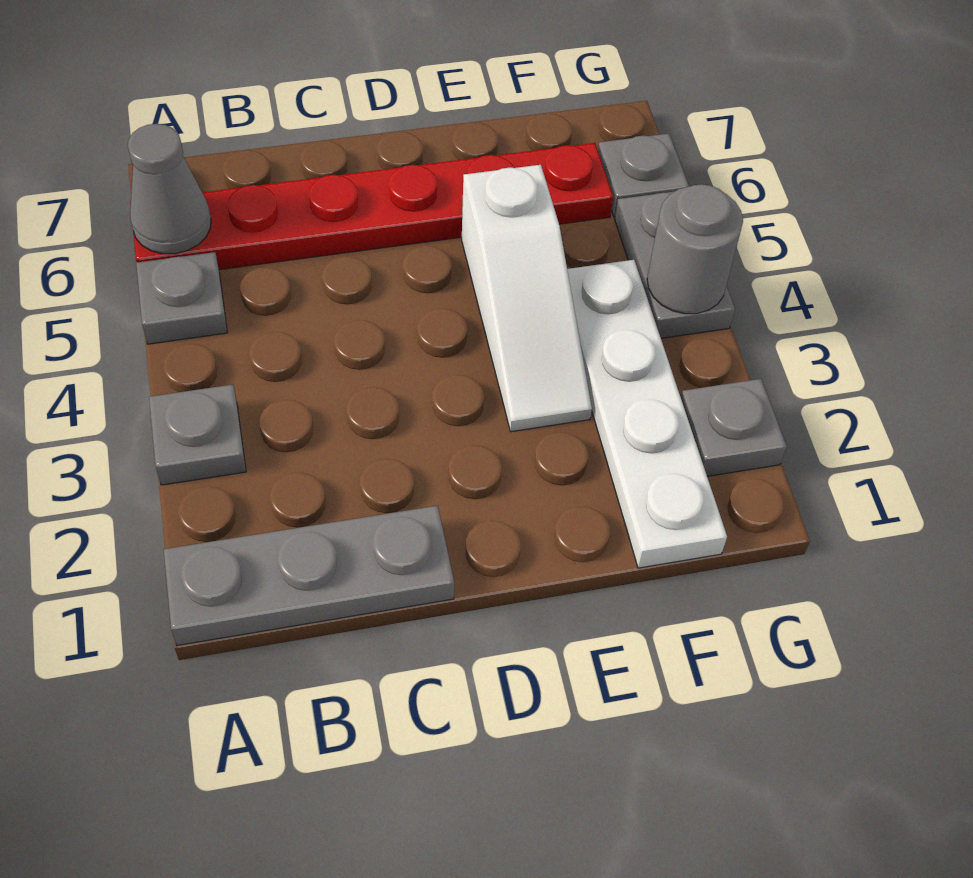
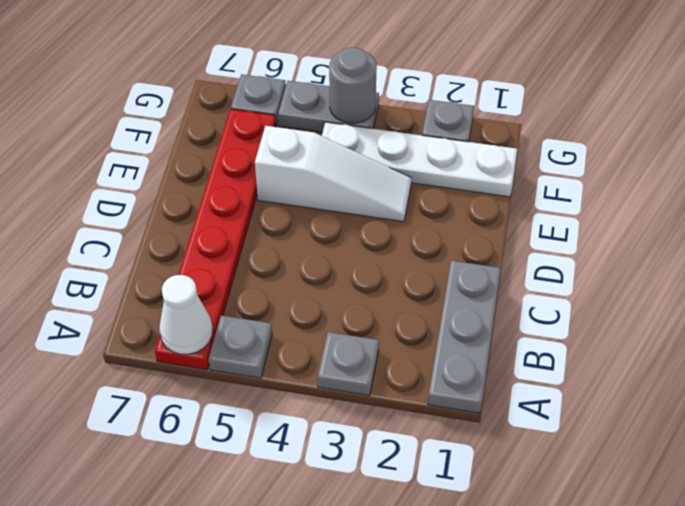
grey 1x1 cone [128,124,211,254] -> white 1x1 cone [159,275,213,354]

